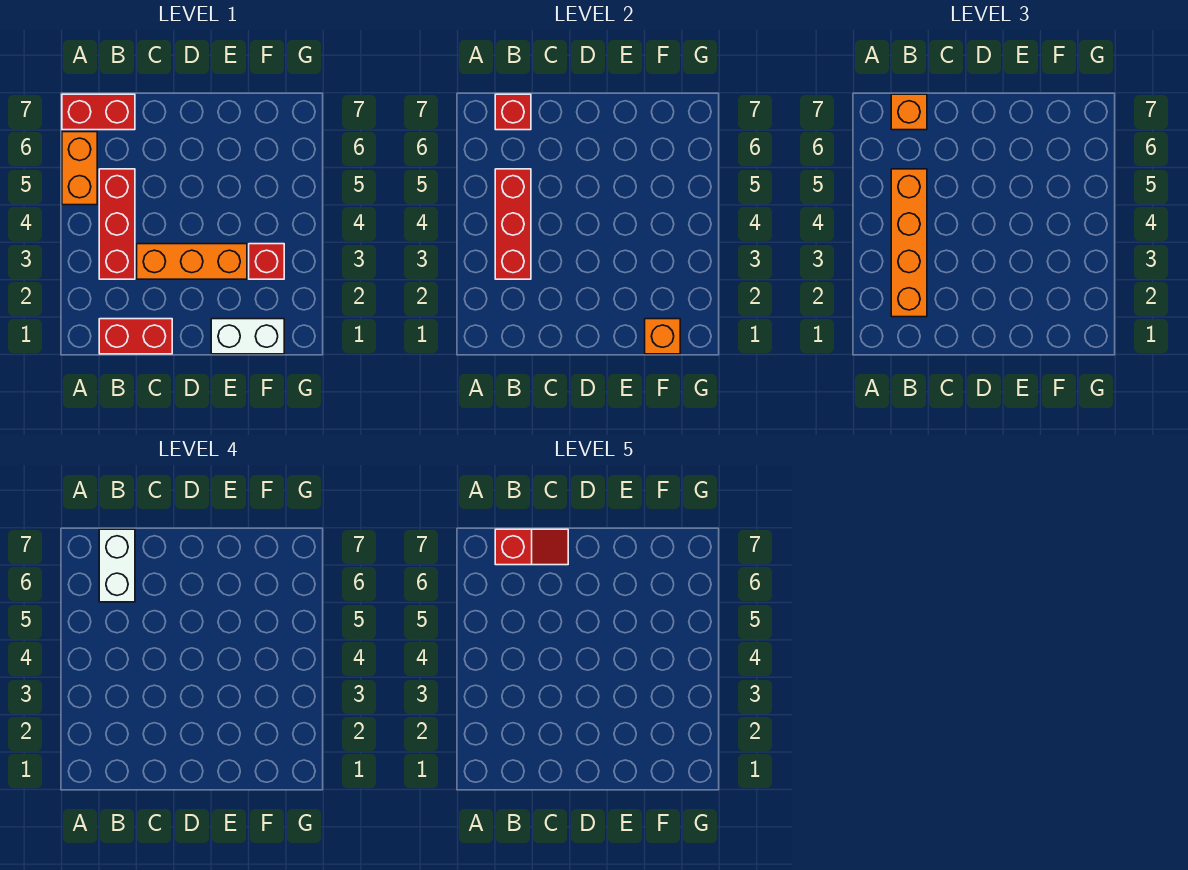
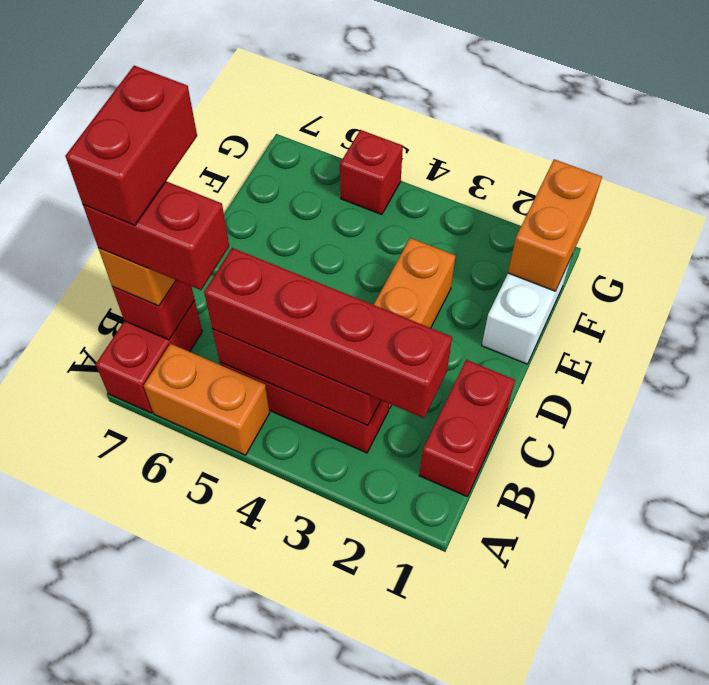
orange 1x4 brick [891,169,927,317] -> red 1x4 brick [204,248,452,418]
white 1x2 brick [99,529,135,602] -> red 1x2 brick [83,181,229,290]
red 1x2 slope [495,529,568,565] -> red 1x2 brick [65,66,197,226]
orange 1x1 brick [645,319,680,354] -> orange 1x2 brick [508,159,602,291]
red 1x1 brick [249,244,284,279] -> red 1x1 brick moved to [340,130,403,215]

